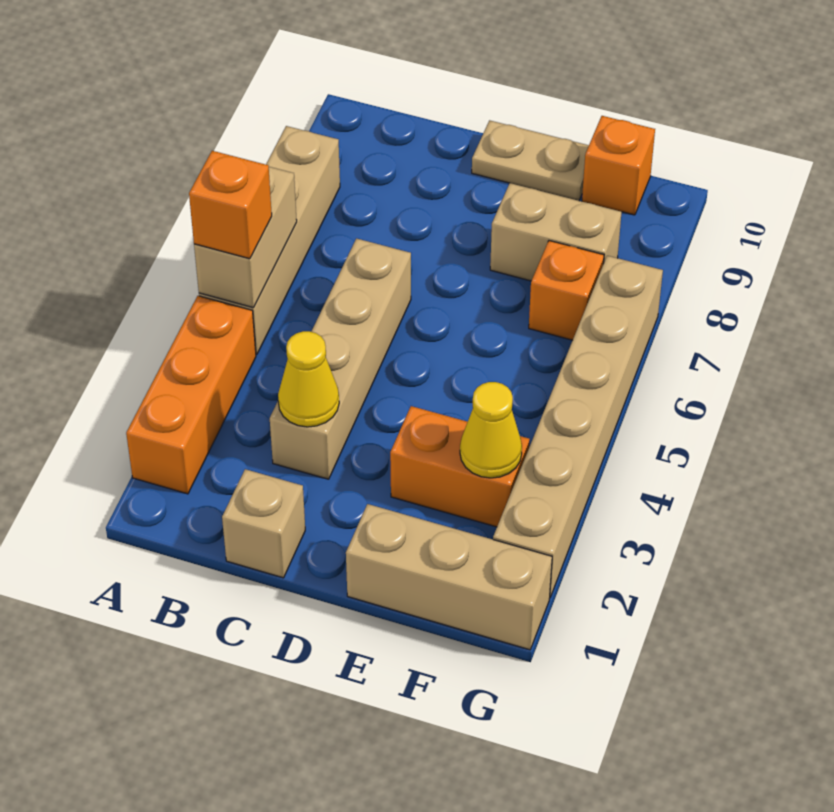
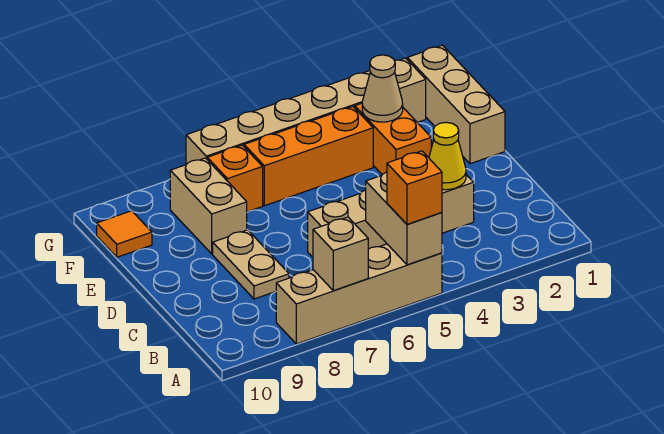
orange 1x3 brick [126,296,256,494] -> orange 1x3 brick moved to [244,107,373,206]
tan 1x2 brick [194,167,297,308] -> tan 1x2 brick turned to [366,172,442,265]
tan 1x1 brick [222,469,305,578] -> tan 1x1 brick moved to [313,217,368,291]
tan 1x2 plate [472,120,589,201] -> tan 1x2 plate moved to [213,230,289,299]
yellow 1x1 cone [460,382,522,478] -> tan 1x1 cone [362,55,403,122]
orange 1x1 brick [582,116,655,215] -> orange 1x1 tile [97,211,152,257]

